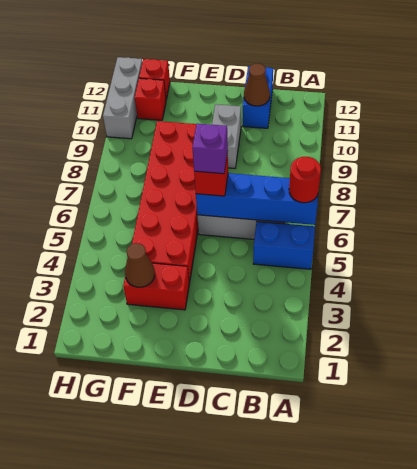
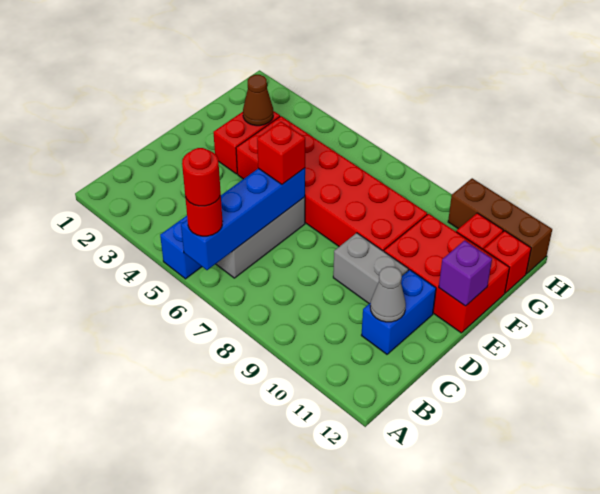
none -> red 1x1 round brick [182,148,220,206]
blue 1x2 brick [243,66,273,128] -> blue 1x2 brick turned to [361,270,436,354]
brown 1x1 cone [244,63,270,106] -> grey 1x1 cone [370,267,406,322]
purple 1x1 brick [192,124,228,174] -> purple 1x1 brick moved to [439,240,492,306]
none -> red 2x3 brick [384,214,510,333]
grey 1x3 brick [103,57,142,139] -> brown 1x3 brick [448,178,552,274]

